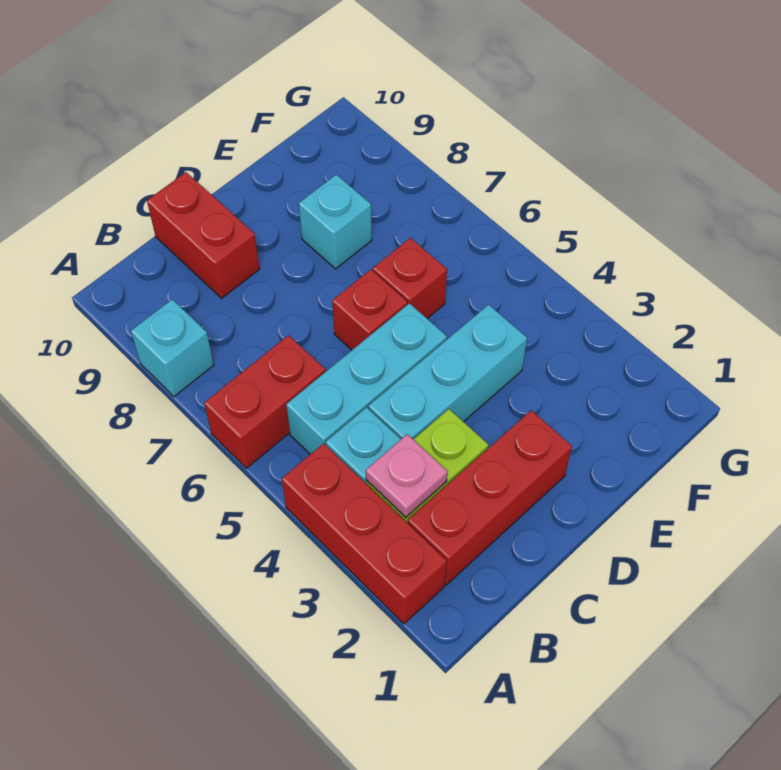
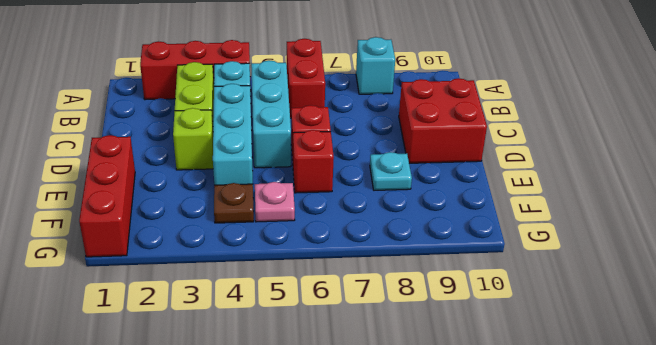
red 1x3 brick [408,410,572,585] -> red 1x3 brick moved to [79,135,135,257]
pink 1x1 plate [366,434,447,517] -> pink 1x1 plate moved to [255,182,295,222]
red 1x2 brick [147,172,259,298] -> red 2x2 brick [399,78,487,163]
none -> lime 1x1 brick [173,108,213,170]
cyan 1x1 brick [299,175,372,269] -> cyan 1x1 plate [370,152,412,190]
none -> brown 1x1 plate [214,183,254,223]

